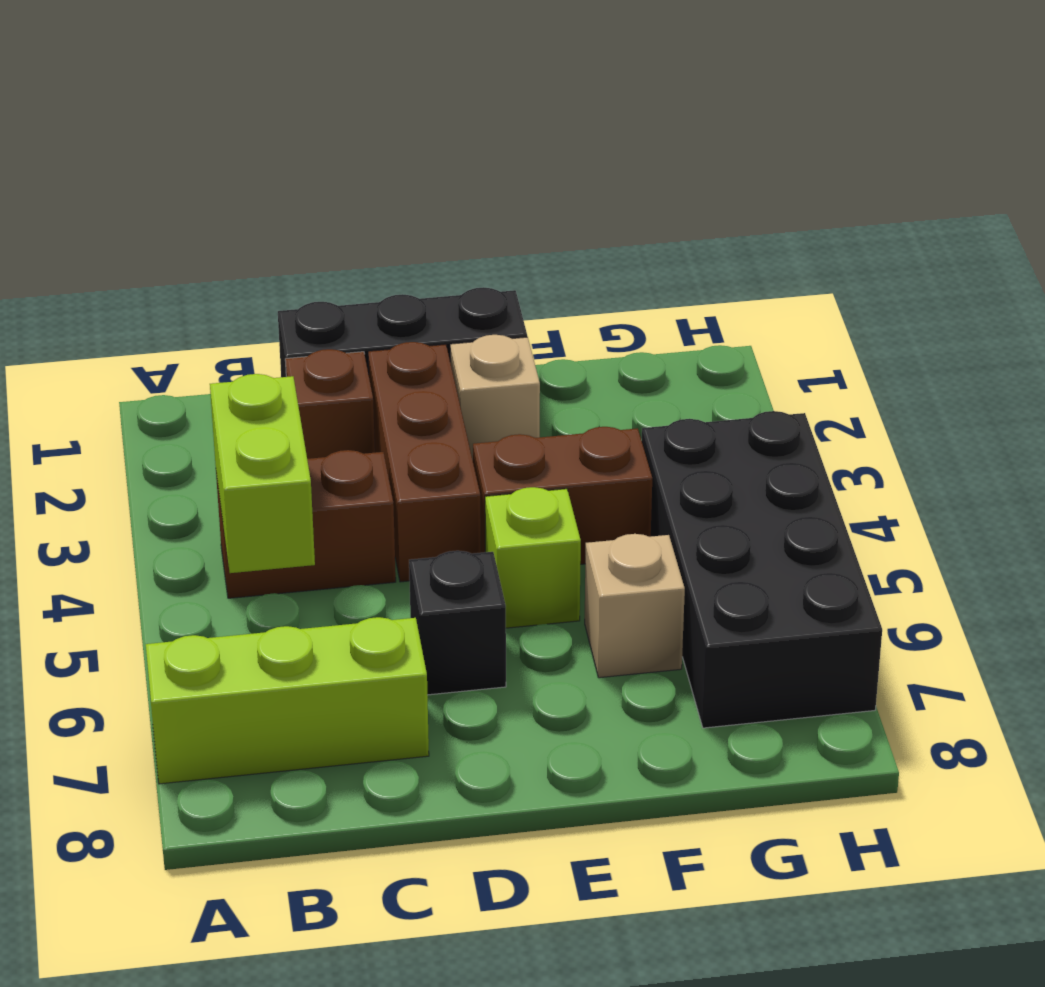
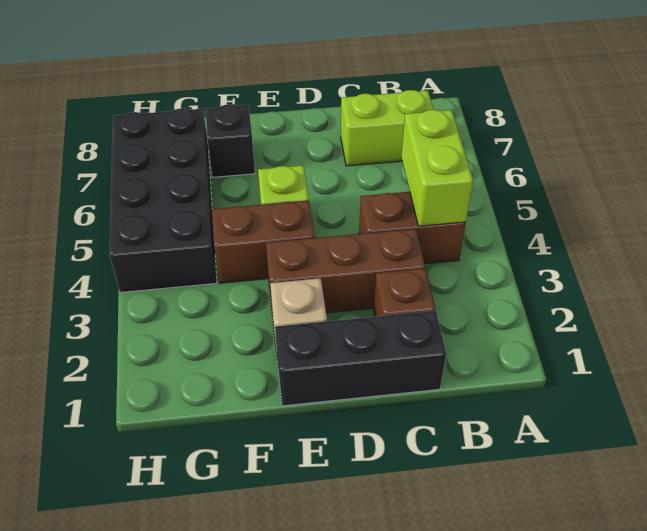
lime 1x3 brick [146,617,429,784] -> lime 1x2 brick [341,90,434,166]
brown 1x3 brick [368,342,481,582] -> brown 1x3 brick turned to [266,229,425,316]
black 1x1 brick [409,551,506,695] -> black 1x1 brick moved to [205,105,255,177]
tan 1x1 brick [585,534,685,678] -> none

